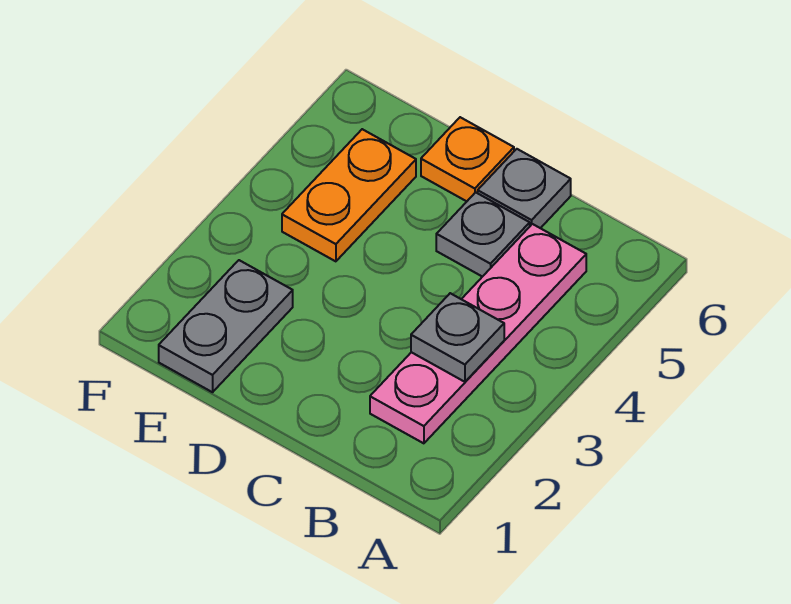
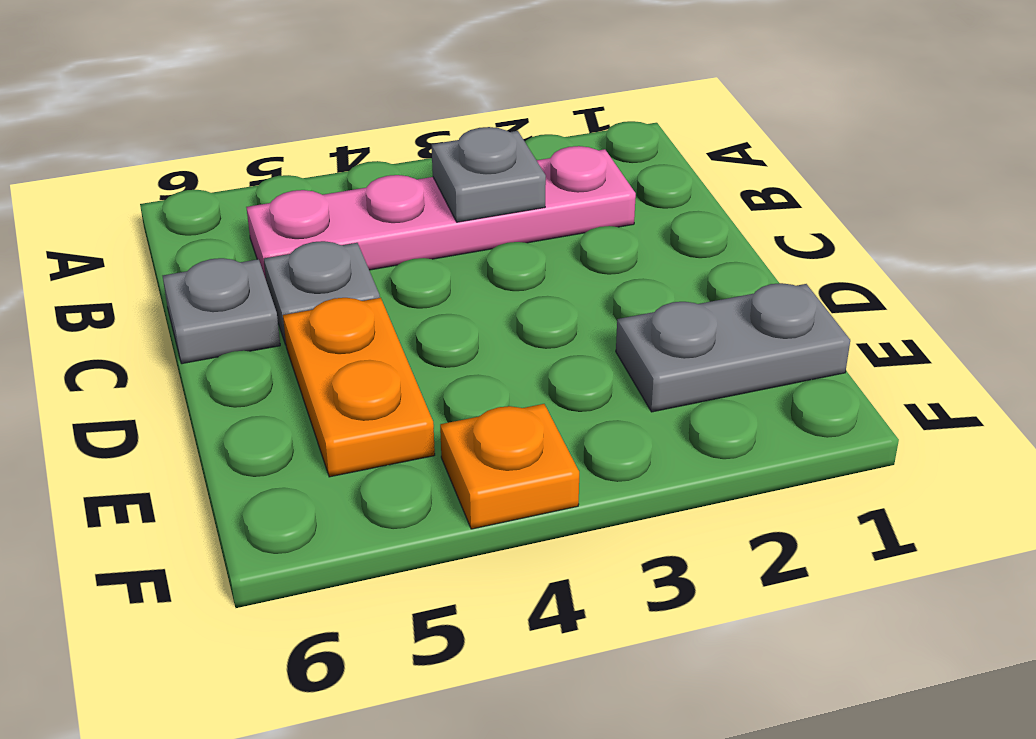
orange 1x1 plate [421,117,514,201] -> orange 1x1 plate moved to [440,404,579,529]
orange 1x2 plate [282,129,416,261] -> orange 1x2 plate turned to [283,298,435,477]

